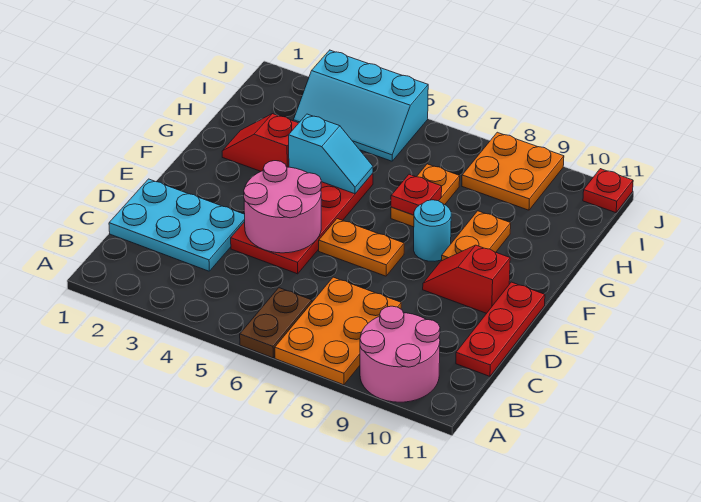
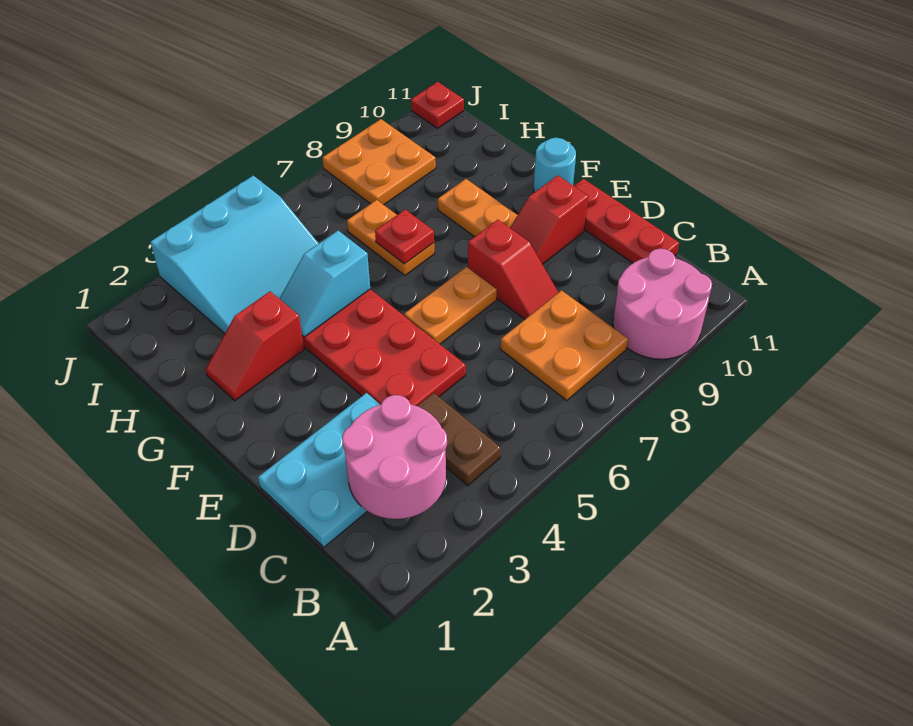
brown 1x2 plate [240,288,312,358] -> brown 1x2 plate moved to [418,393,501,485]
orange 2x3 plate [275,277,401,385] -> orange 2x2 plate [501,291,628,400]
pink 2x2 round brick [244,161,321,253] -> pink 2x2 round brick moved to [342,395,447,519]
none -> red 1x2 slope [468,220,559,319]
cyan 1x1 round brick [414,200,451,261] -> cyan 1x1 round brick moved to [534,138,576,192]
cyan 1x2 slope [289,114,373,194] -> cyan 1x2 slope turned to [279,231,370,337]
cyan 2x3 slope [293,50,428,161] -> cyan 3x3 slope [150,176,319,333]

